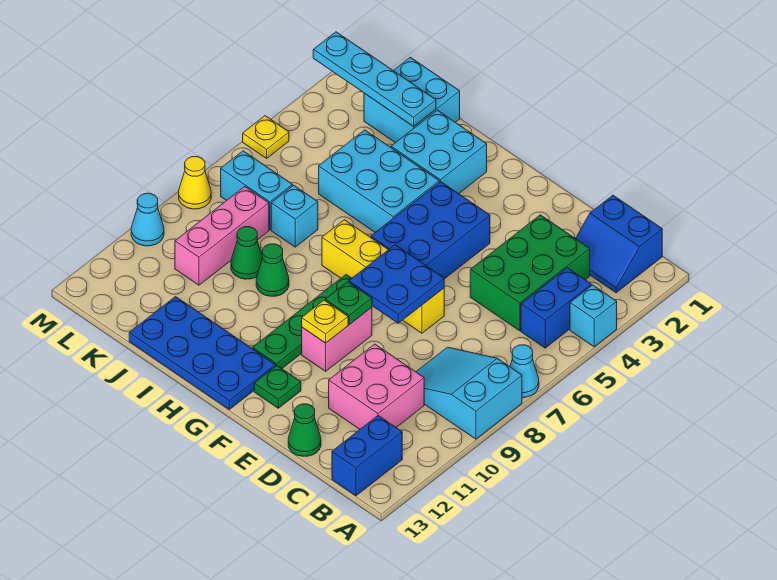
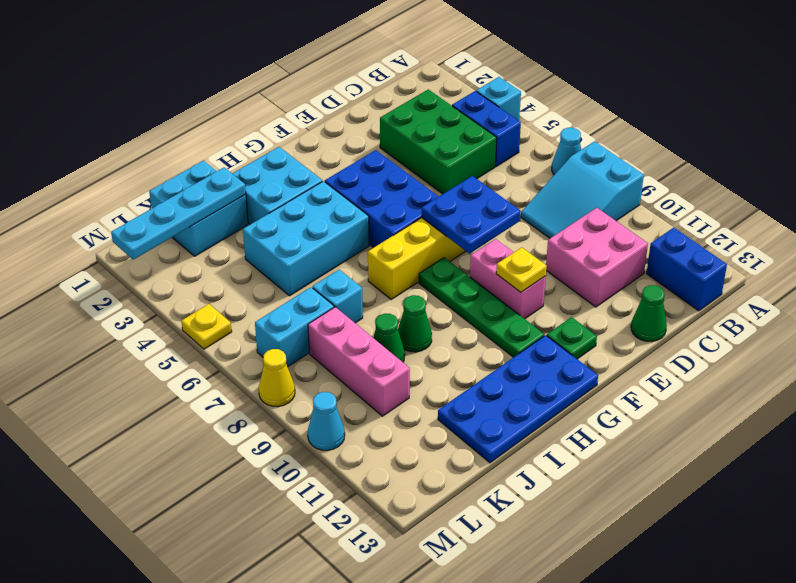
blue 2x2 slope [576,195,662,293] -> none
green 1x1 plate [325,282,372,325] -> none

